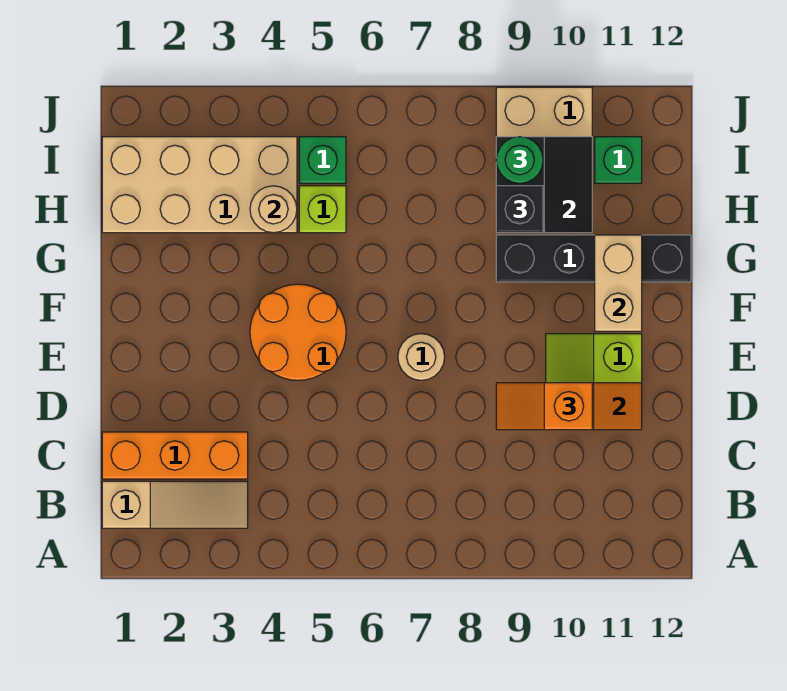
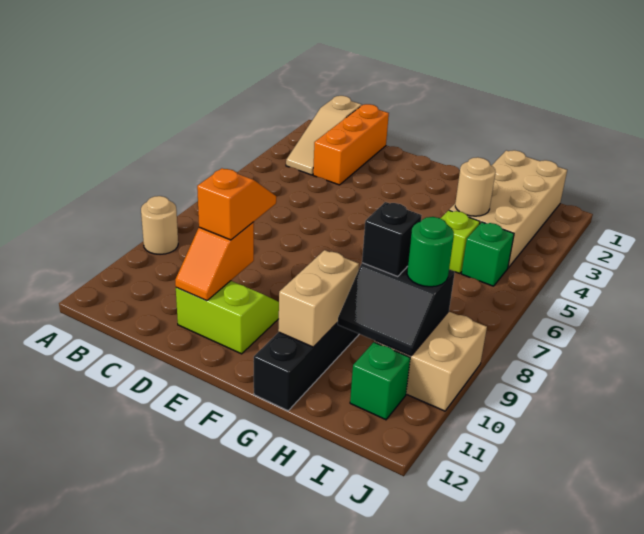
orange 2x2 round brick [250,284,346,380] -> none
tan 1x1 round brick [398,334,445,380] -> tan 1x1 round brick moved to [141,196,178,254]
tan 1x2 brick [595,235,642,331] -> tan 1x2 brick turned to [278,250,359,347]

